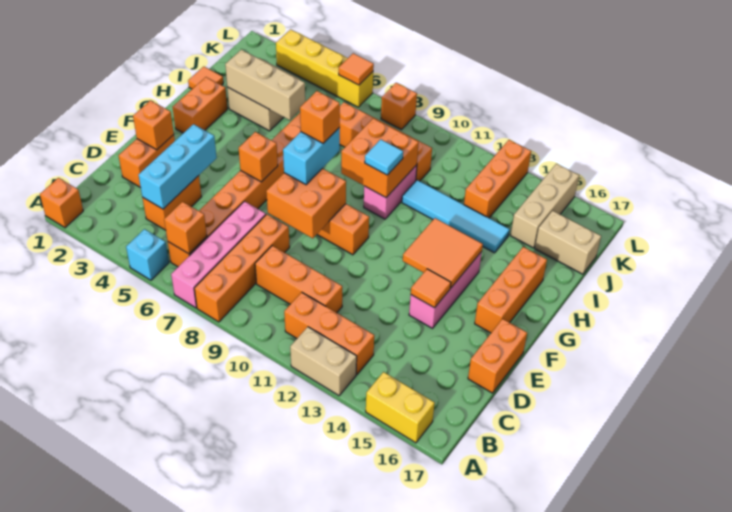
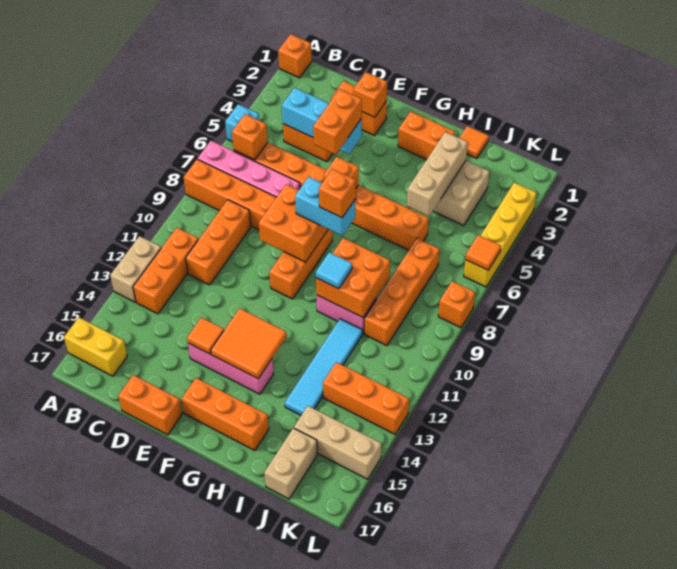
yellow 1x2 brick [366,372,435,443] -> yellow 1x2 brick turned to [64,318,127,376]
none -> orange 1x2 brick [313,89,362,155]

